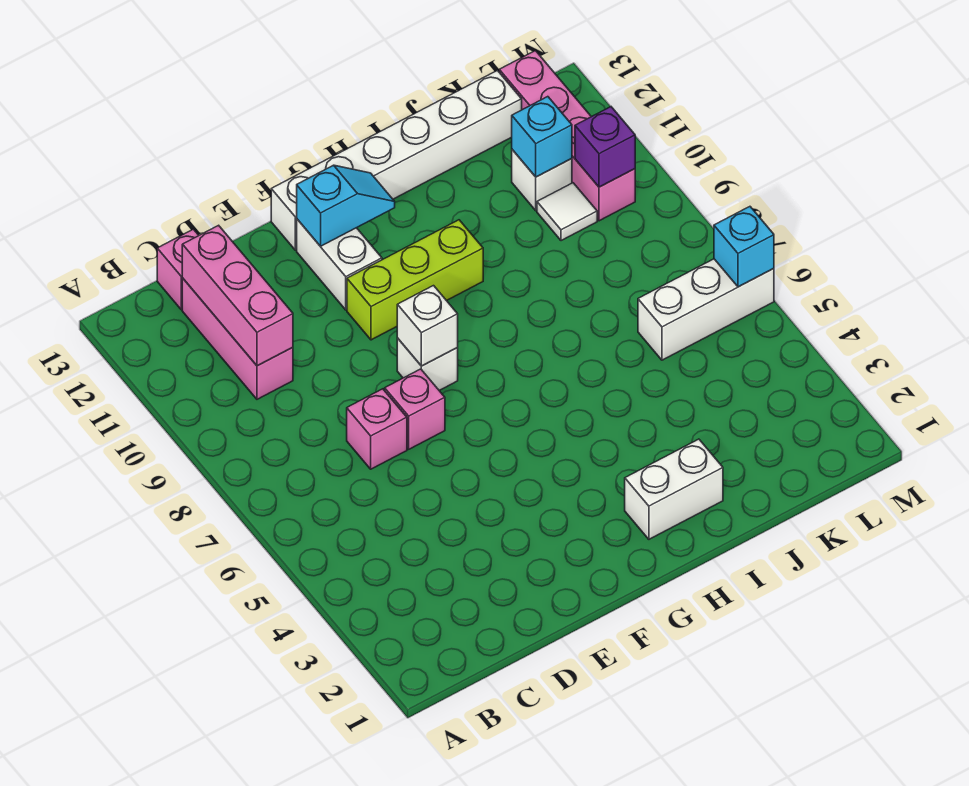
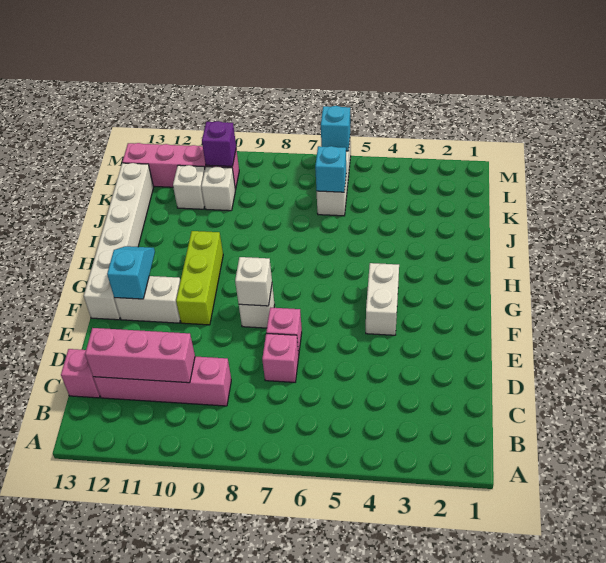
pink 1x3 brick [182,278,293,399] -> pink 1x4 brick [93,356,231,406]
white 1x2 brick [625,439,723,539] -> white 1x2 brick moved to [366,263,399,335]
white 1x1 tile [537,183,597,241] -> white 1x1 brick [201,166,235,211]
cyan 1x1 brick [512,97,572,177] -> cyan 1x1 brick moved to [315,146,346,192]

